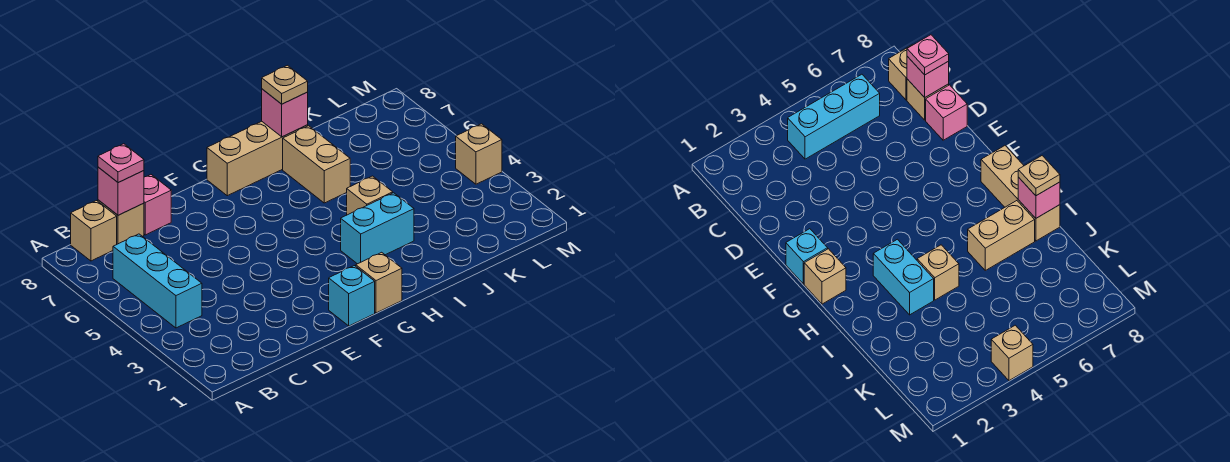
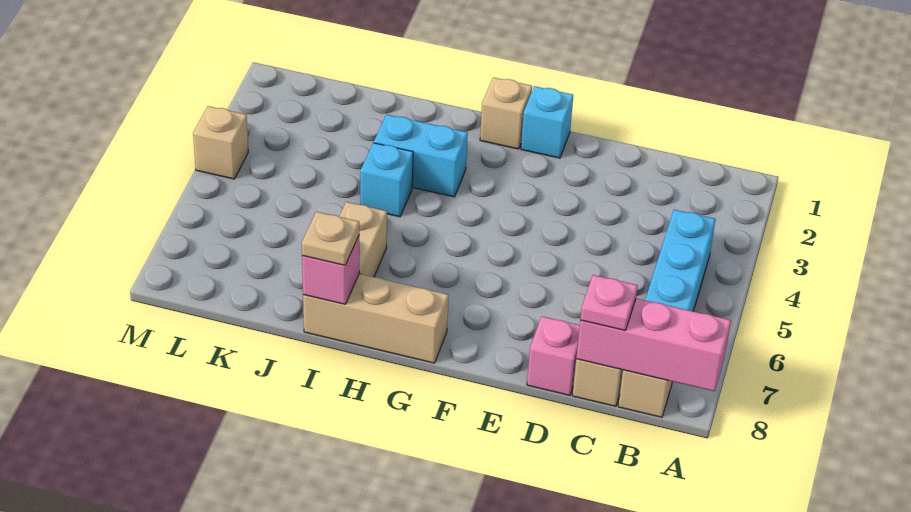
pink 1x1 brick [98,167,144,215] -> pink 1x3 brick [576,298,731,391]
tan 1x1 brick [347,176,393,215] -> cyan 1x1 brick [360,143,413,217]

